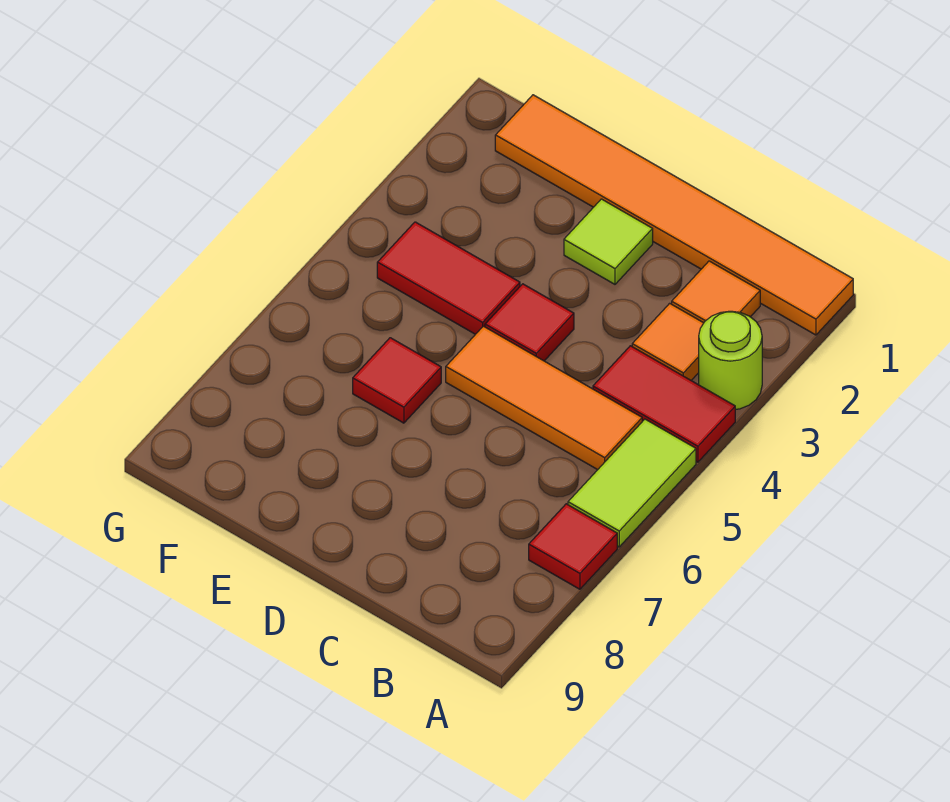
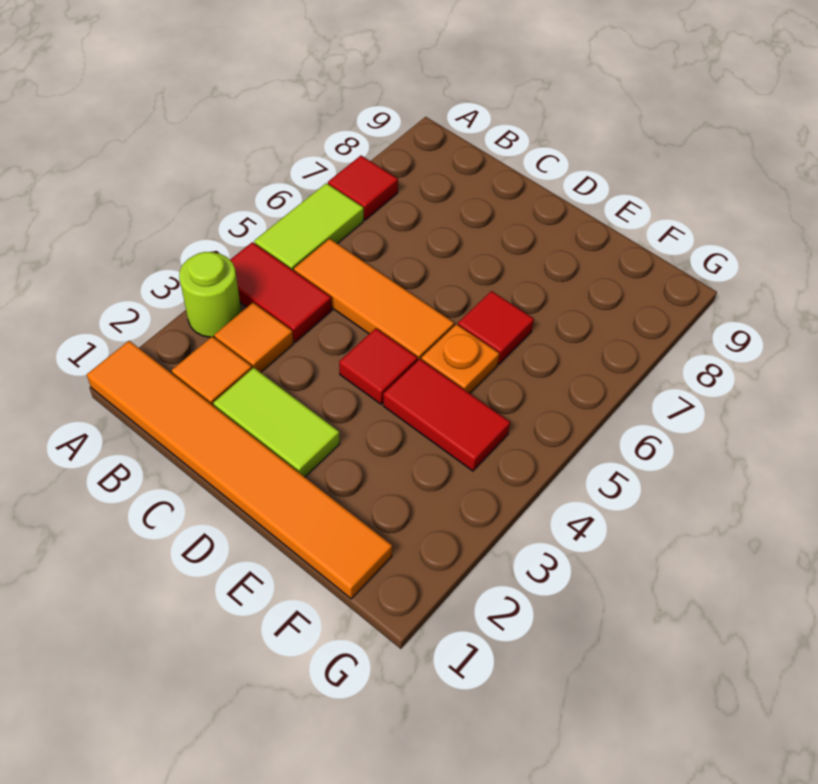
lime 1x1 tile [564,199,653,284] -> lime 1x2 tile [213,368,340,477]
none -> orange 1x1 plate [421,324,499,393]

